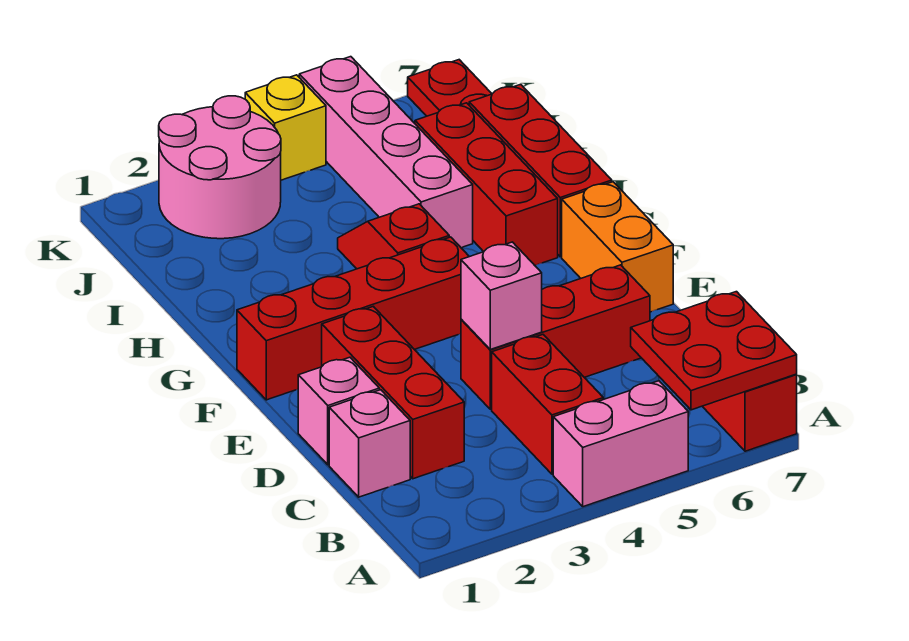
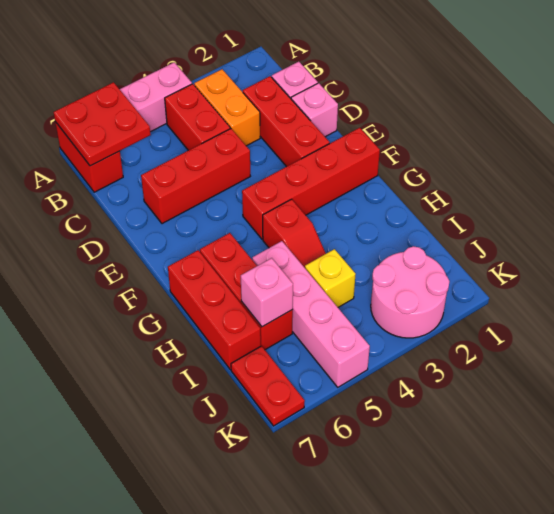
pink 1x1 brick [461,242,542,349] -> pink 1x1 brick moved to [241,258,293,327]
orange 1x2 brick [562,182,673,312] -> orange 1x2 brick moved to [194,69,260,146]
yellow 1x1 brick [245,75,326,180] -> yellow 1x1 brick moved to [305,249,356,307]

